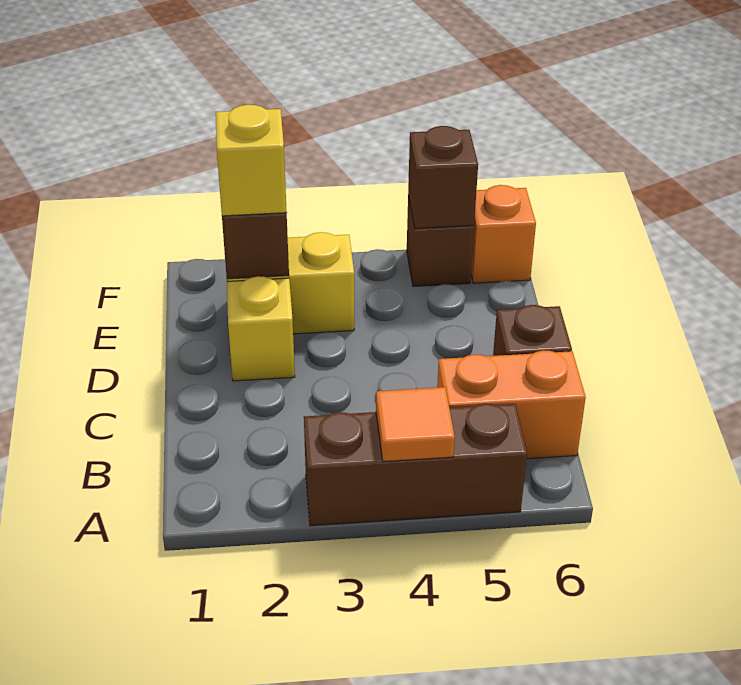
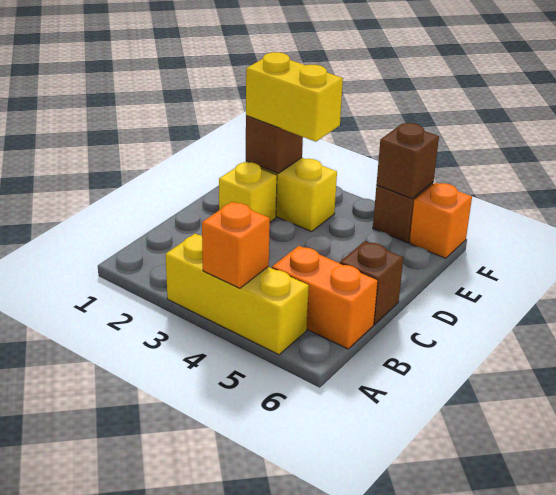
brown 1x3 brick [304,404,527,526] -> yellow 1x3 brick [166,234,309,355]
orange 1x1 tile [376,387,455,462] -> orange 1x1 brick [202,202,270,288]
yellow 1x1 brick [216,105,287,216] -> yellow 1x2 brick [246,52,343,142]

